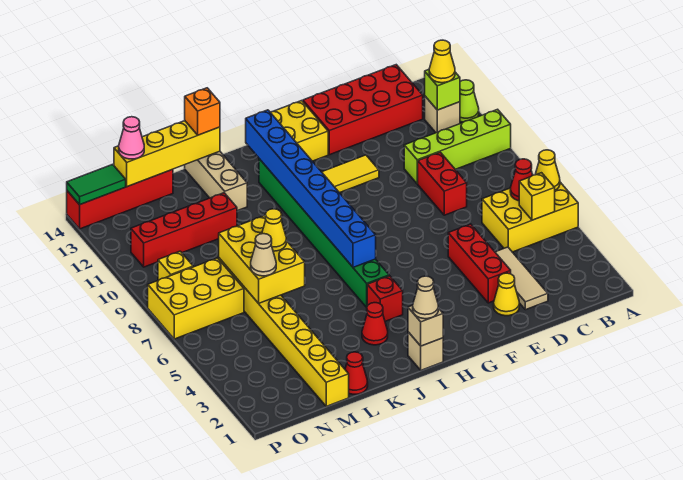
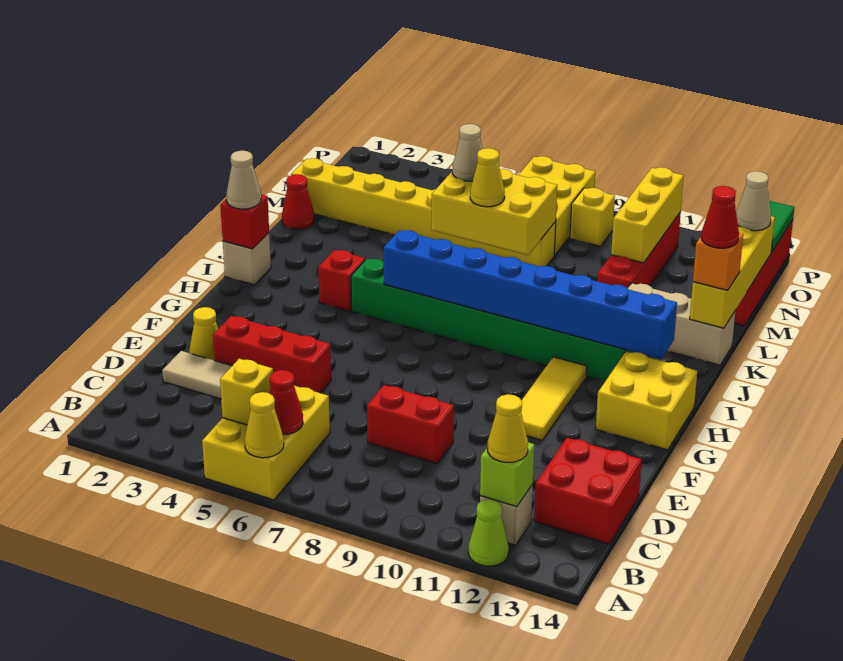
lime 1x4 brick [404,109,511,184] -> none
red 2x4 brick [303,65,423,155] -> red 2x2 brick [534,438,642,544]
tan 1x1 brick [408,305,443,346] -> red 1x1 brick [220,194,269,249]
red 1x1 cone [362,303,388,345] -> red 1x1 cone moved to [701,186,739,248]
none -> yellow 1x3 brick [611,167,684,263]
pink 1x1 cone [119,117,144,159] -> tan 1x1 cone [736,171,771,231]

